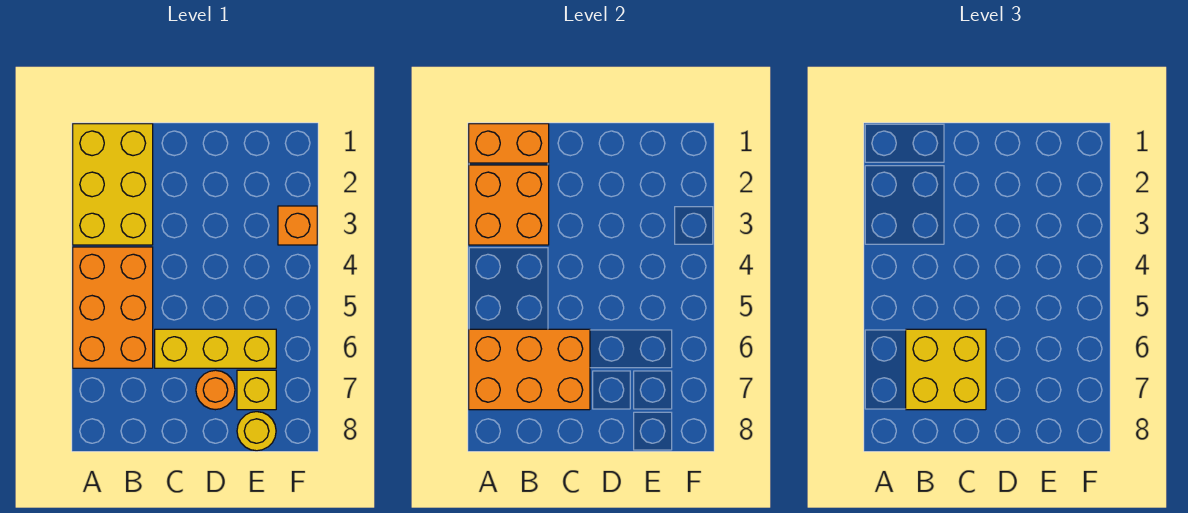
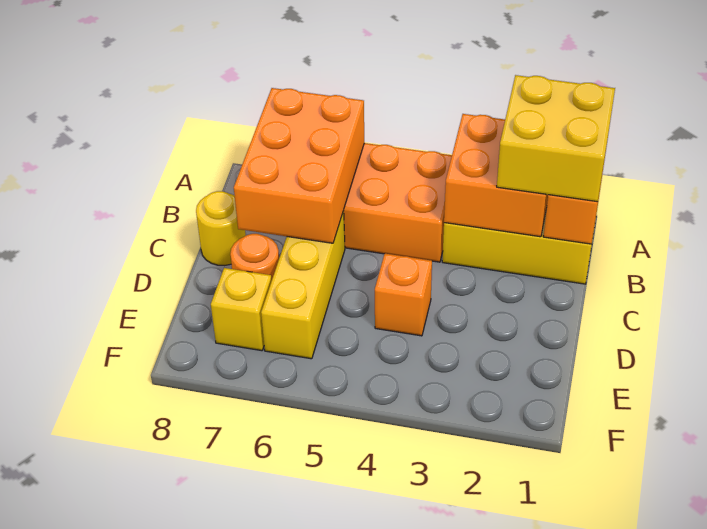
yellow 2x2 brick [906,329,986,410] -> yellow 2x2 brick moved to [497,75,615,202]
yellow 1x1 round brick [237,412,276,451] -> yellow 1x1 round brick moved to [196,191,246,266]
orange 1x1 brick [278,206,317,245] -> orange 1x1 brick moved to [375,254,432,336]

